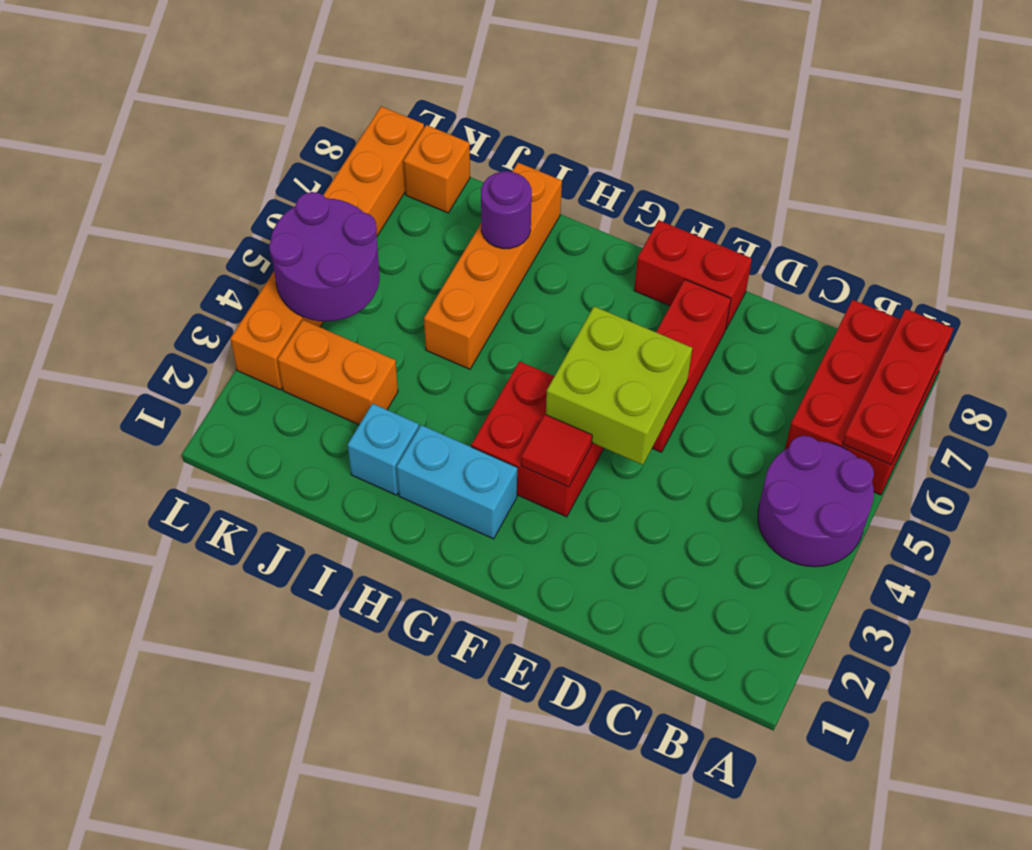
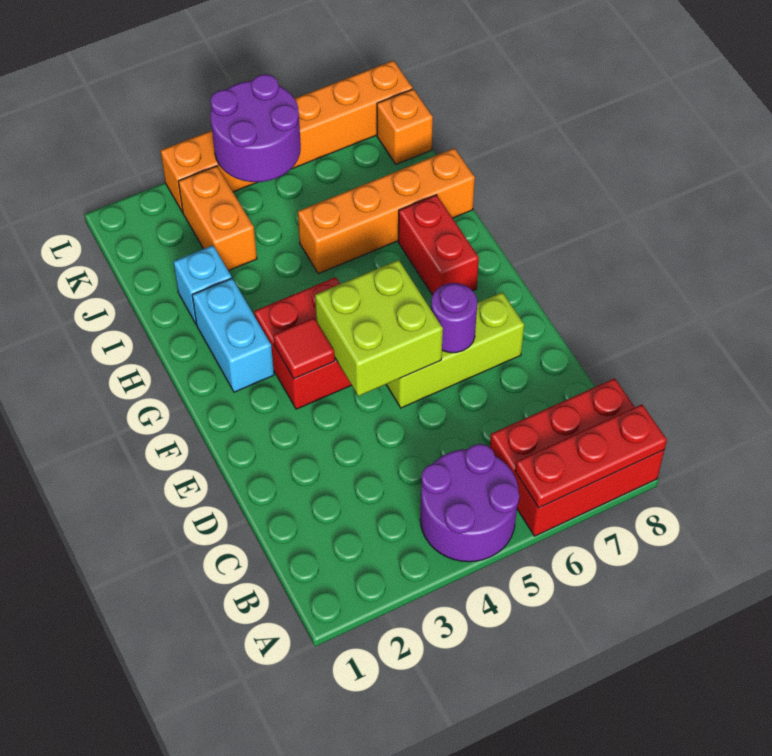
red 1x3 brick [652,280,731,452] -> lime 1x3 brick [386,292,524,408]
red 1x2 brick [634,220,752,329] -> red 1x2 brick moved to [398,195,479,295]
purple 1x1 round brick [481,171,532,249] -> purple 1x1 round brick moved to [431,283,477,353]

